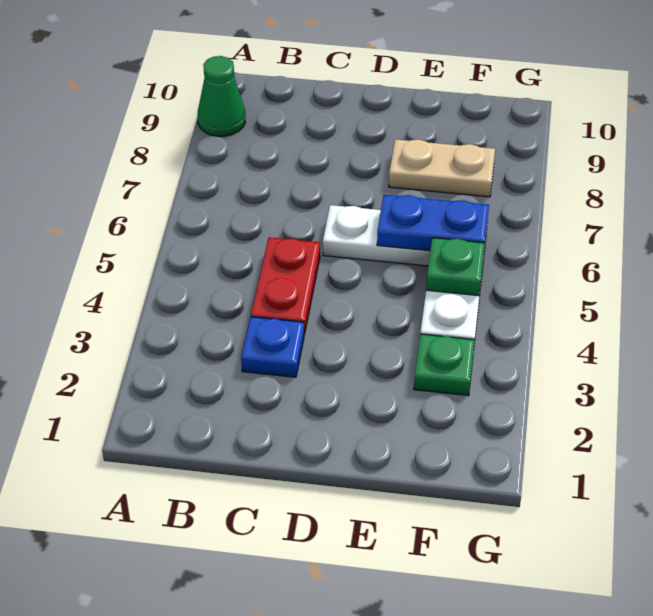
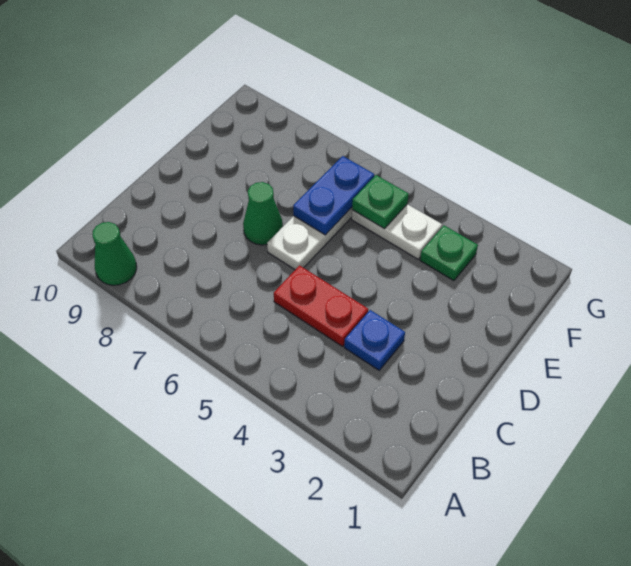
none -> green 1x1 cone [243,182,283,245]
tan 1x2 plate [389,139,495,197] -> none

